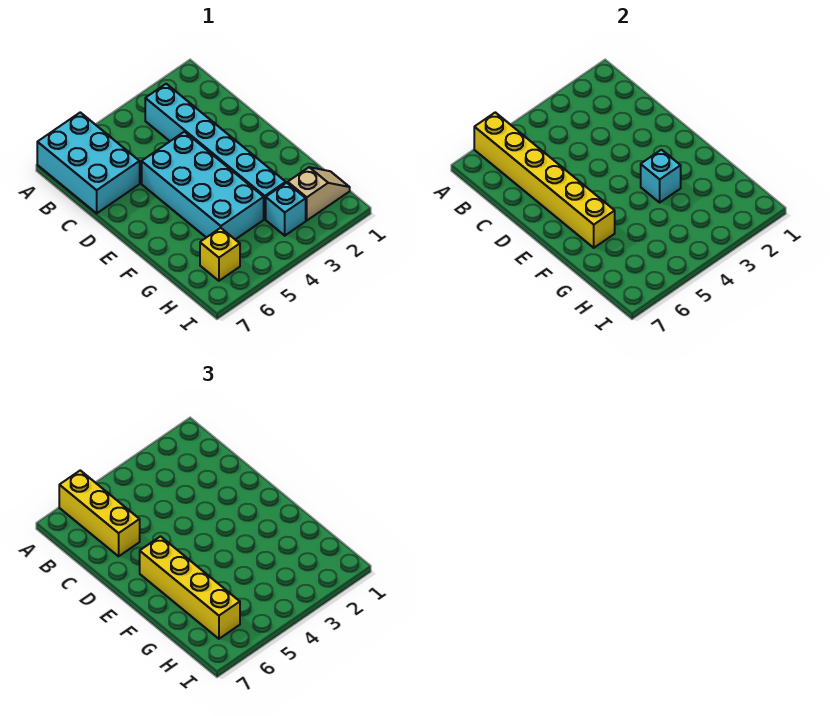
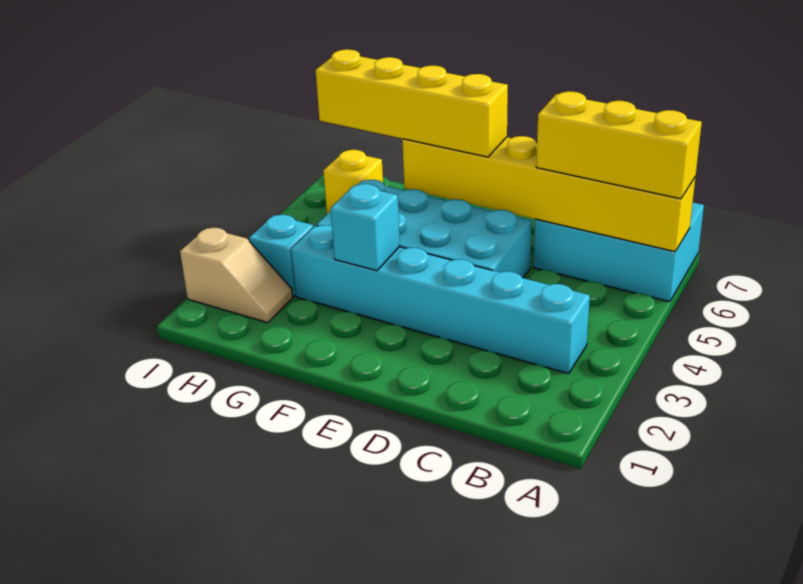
tan 1x2 slope [288,167,350,220] -> tan 1x2 slope turned to [180,228,293,323]

